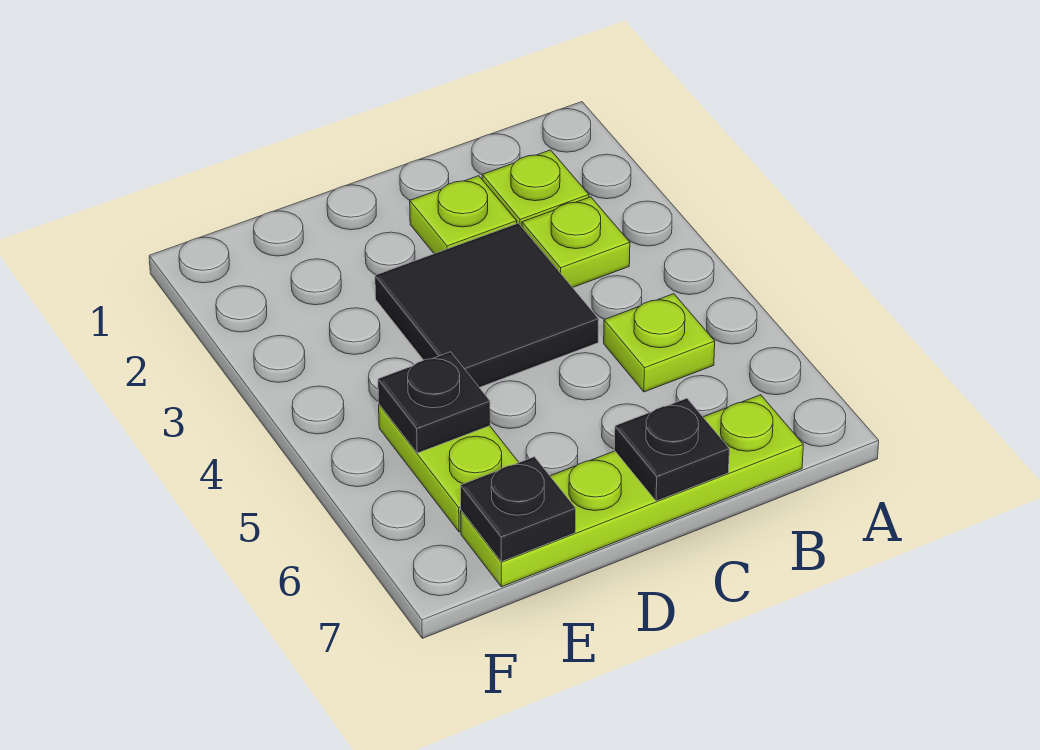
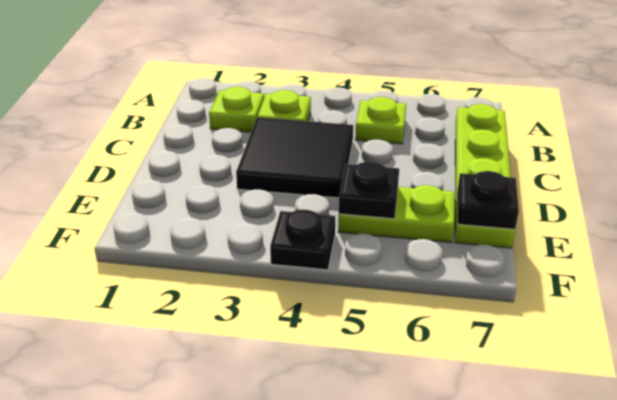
lime 1x1 plate [410,176,517,254] -> none
black 1x1 plate [614,398,729,501] -> black 1x1 plate moved to [270,210,335,270]

